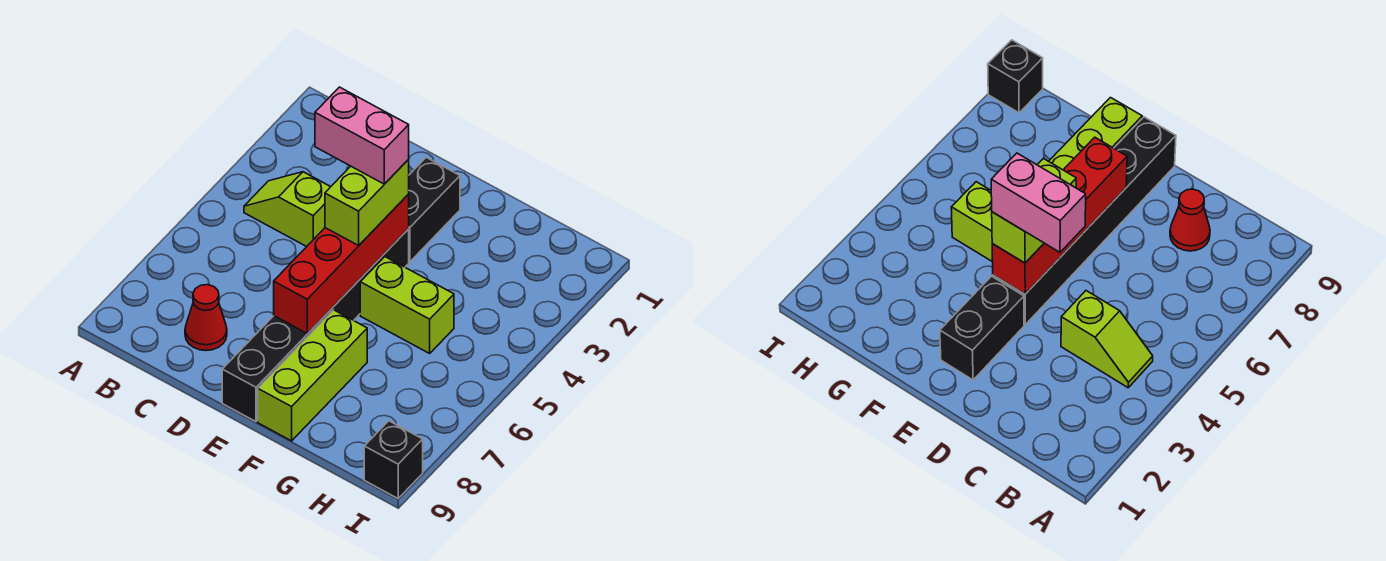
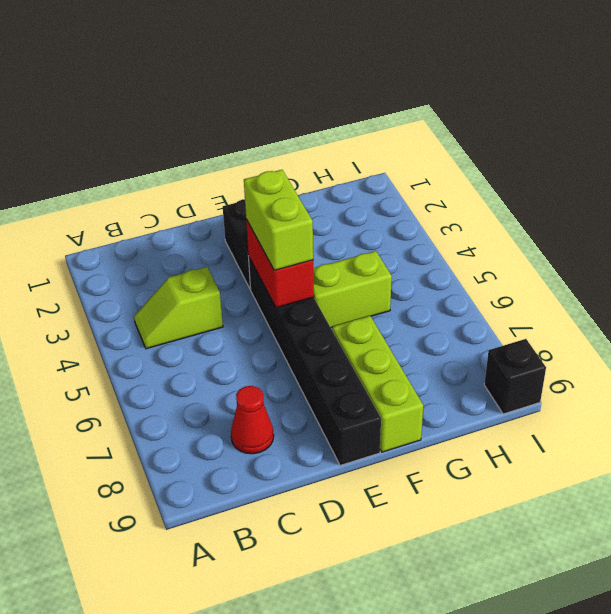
pink 1x2 brick [315,87,409,184] -> none
red 1x4 brick [274,194,409,334] -> red 1x2 brick [246,220,314,308]

